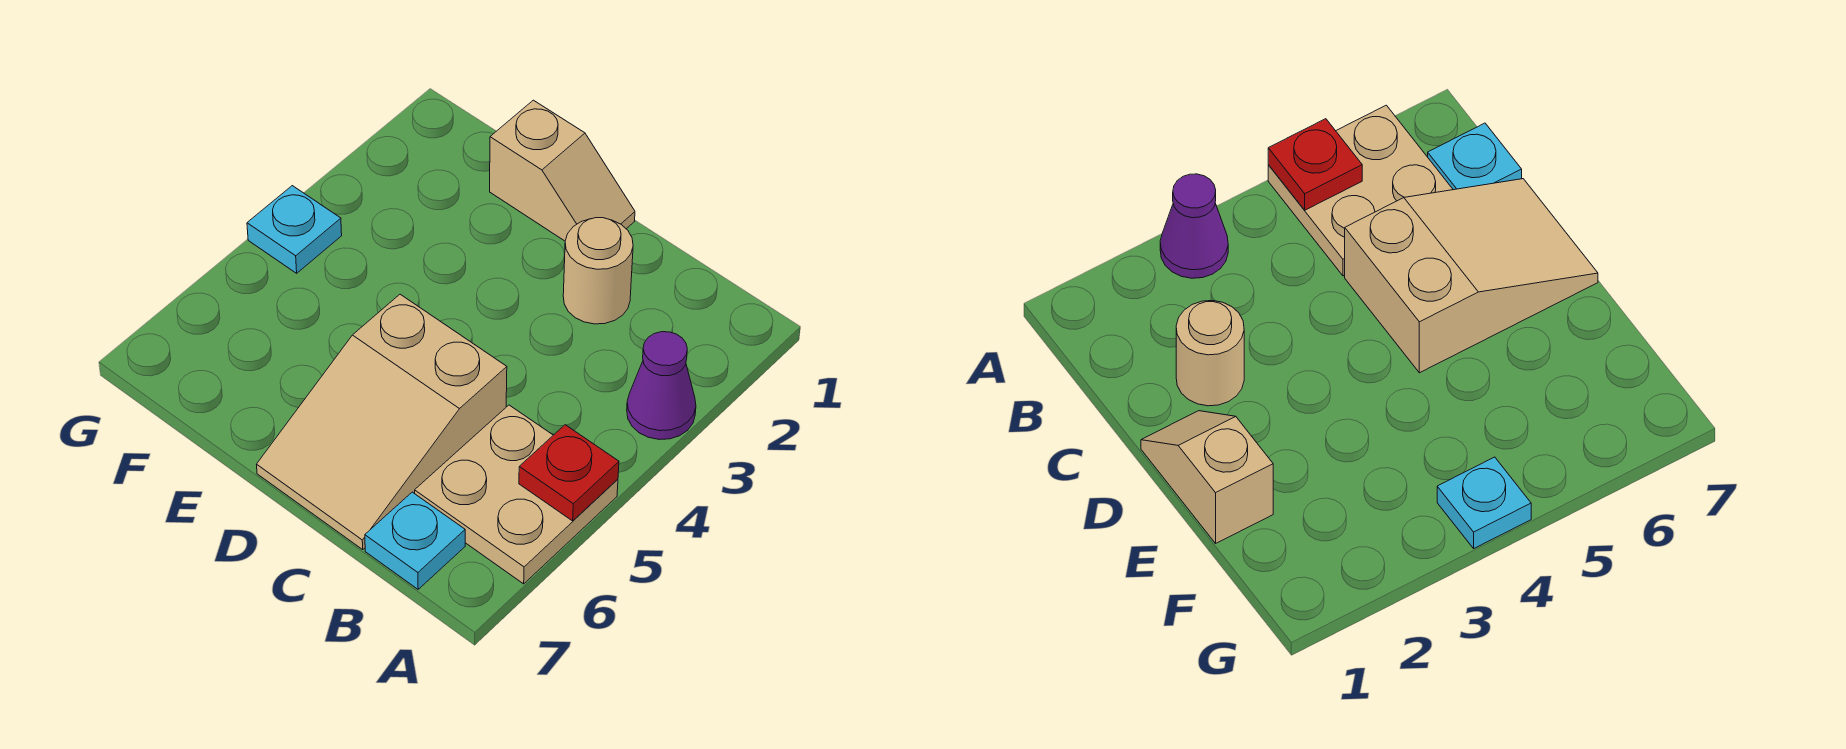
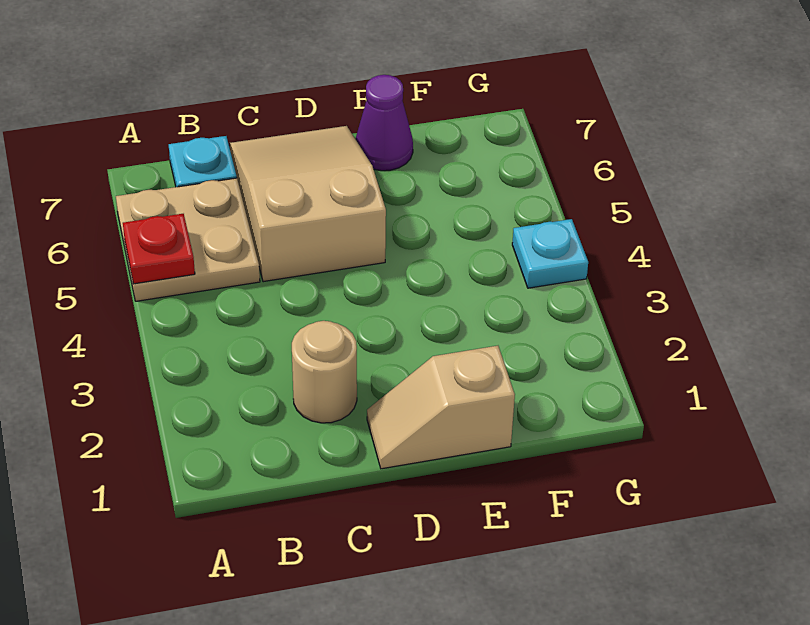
purple 1x1 cone [627,332,696,439] -> purple 1x1 cone moved to [355,75,413,171]

